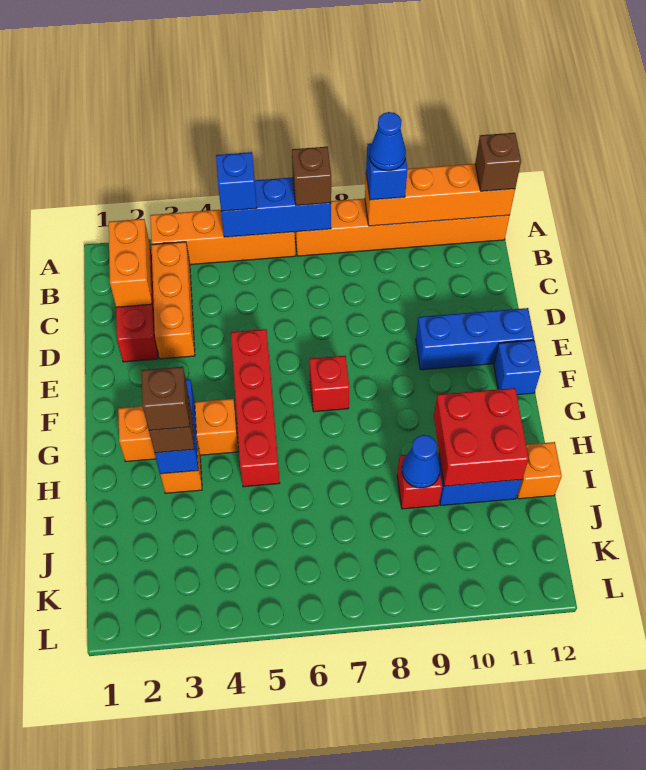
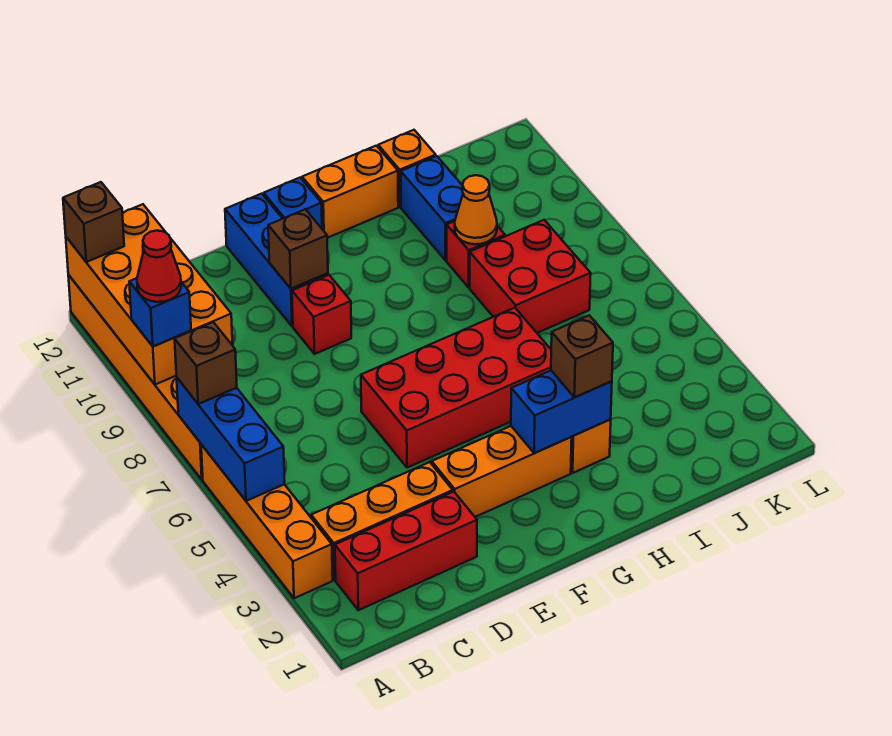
blue 1x1 brick [216,152,257,211] -> none
orange 1x4 brick [365,164,515,226] -> orange 2x4 brick [66,204,233,385]
blue 1x1 cone [369,112,406,171] -> red 1x1 cone [137,230,181,302]
orange 1x2 brick [109,219,152,307] -> orange 1x2 brick moved to [302,146,398,238]
red 1x4 brick [231,329,280,487] -> red 2x4 brick [361,308,551,468]
red 1x1 brick [310,356,350,412] -> red 1x1 brick moved to [292,275,351,354]
orange 1x3 brick [118,399,238,462] -> orange 1x3 brick turned to [432,426,572,517]
brown 1x1 brick [141,367,190,430] -> brown 1x1 brick moved to [268,209,328,289]
red 2x2 brick [434,388,529,486] -> red 2x2 brick moved to [470,220,591,333]
blue 1x1 cone [402,435,440,488] -> orange 1x1 cone [455,175,497,244]

